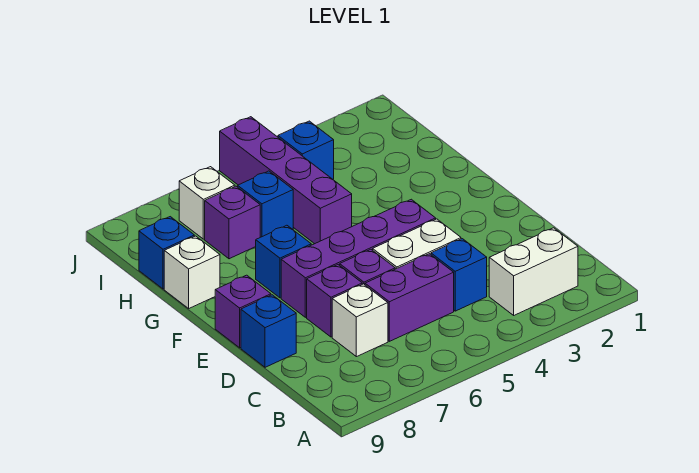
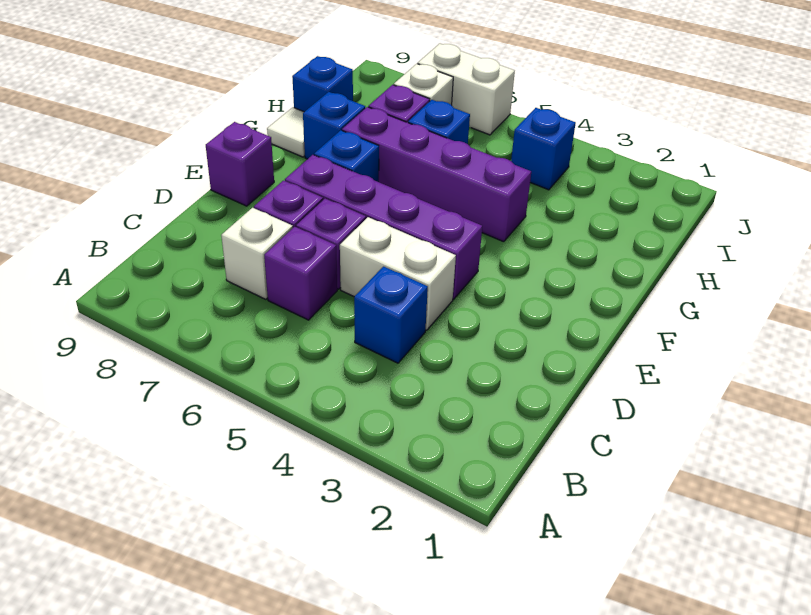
white 1x2 brick [489,228,578,315] -> white 1x2 brick moved to [418,44,515,135]
purple 1x2 brick [365,254,454,341] -> purple 1x1 brick [264,227,337,320]
blue 1x1 brick [241,295,296,367] -> blue 1x1 brick moved to [303,92,365,159]
purple 1x4 brick [220,117,352,244] -> purple 1x4 brick turned to [342,107,531,242]
white 1x1 brick [164,236,220,308] -> white 1x1 tile [267,107,305,157]

